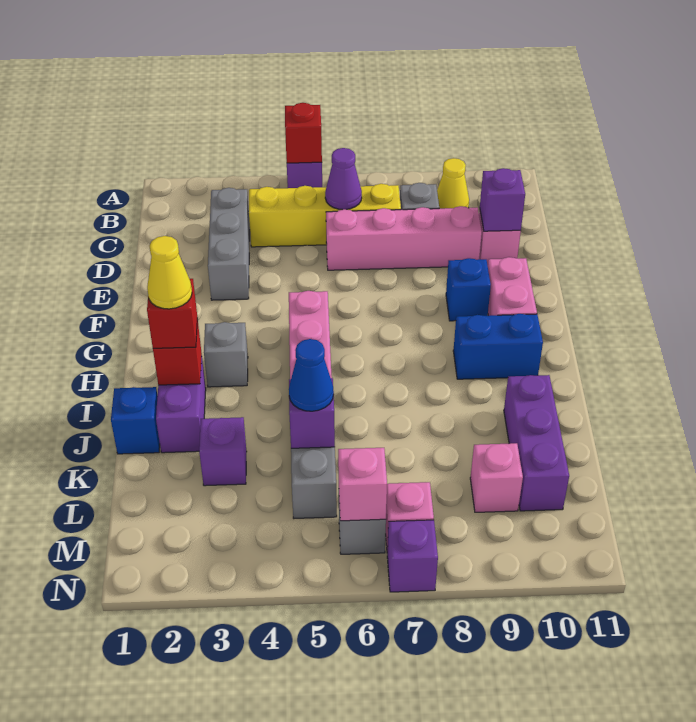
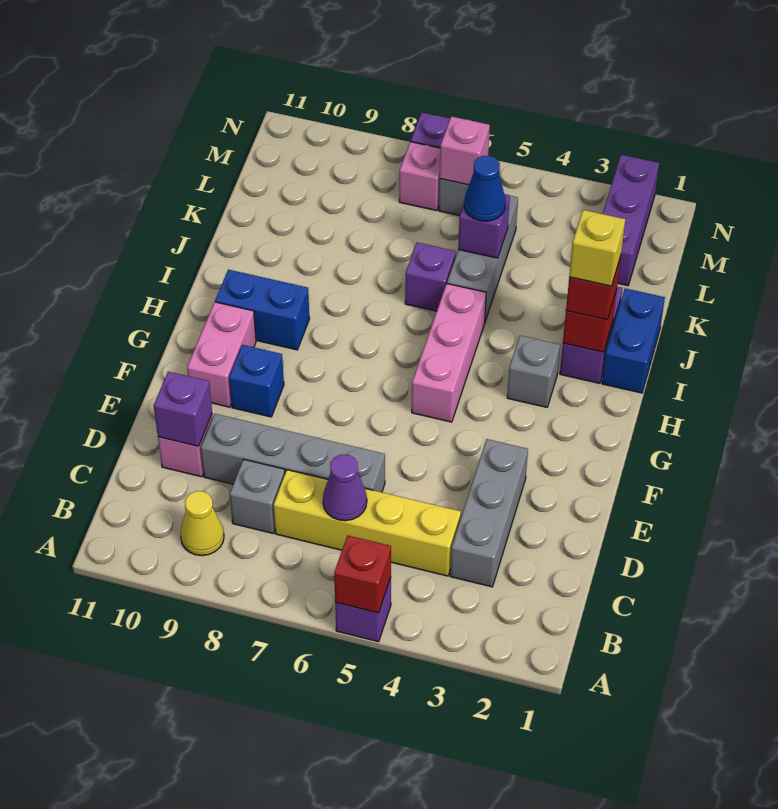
pink 1x4 brick [326,206,482,270] -> grey 1x4 brick [201,414,385,492]
yellow 1x1 cone [147,236,192,309] -> yellow 1x1 brick [569,210,625,286]
blue 1x1 brick [111,387,160,454] -> blue 1x2 brick [602,288,665,393]
purple 1x3 brick [504,375,569,511] -> purple 1x3 brick moved to [603,155,659,286]
purple 1x1 brick [199,417,247,486] -> purple 1x1 brick moved to [405,242,456,311]
pink 1x1 brick [470,443,523,512] -> none

